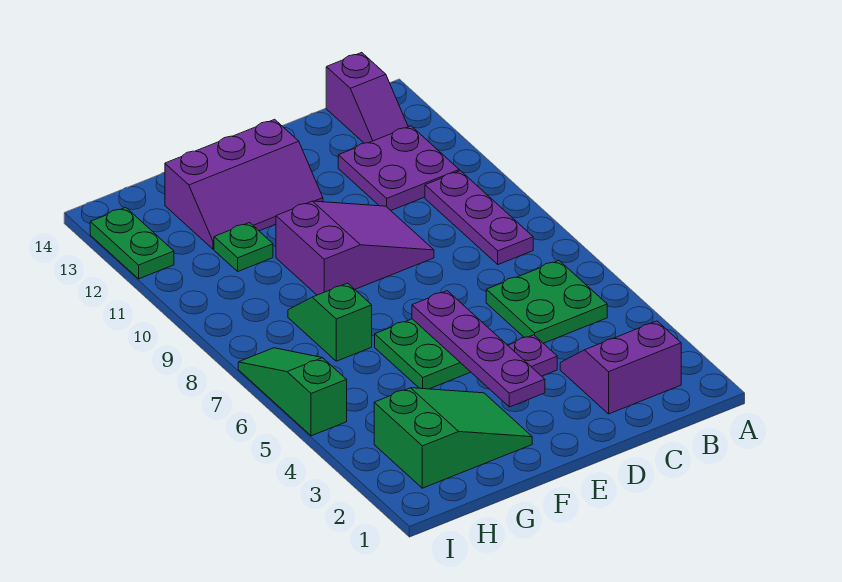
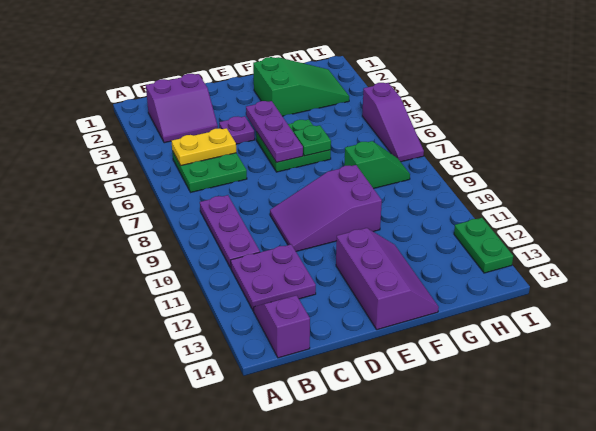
none -> yellow 1x2 plate [171,128,236,165]
purple 1x4 plate [412,291,545,407] -> purple 1x3 plate [246,101,303,163]
purple 2x3 slope [165,119,323,249] -> purple 2x3 slope turned to [336,228,439,330]
green 2x3 slope [374,388,532,488] -> green 2x3 slope turned to [253,57,349,116]
green 1x2 slope [288,283,372,361] -> green 1x2 slope turned to [344,141,410,189]
green 1x1 plate [214,223,273,271] -> green 1x1 plate moved to [294,125,331,156]
green 1x3 slope [238,348,347,436] -> purple 1x3 slope [362,83,424,162]

